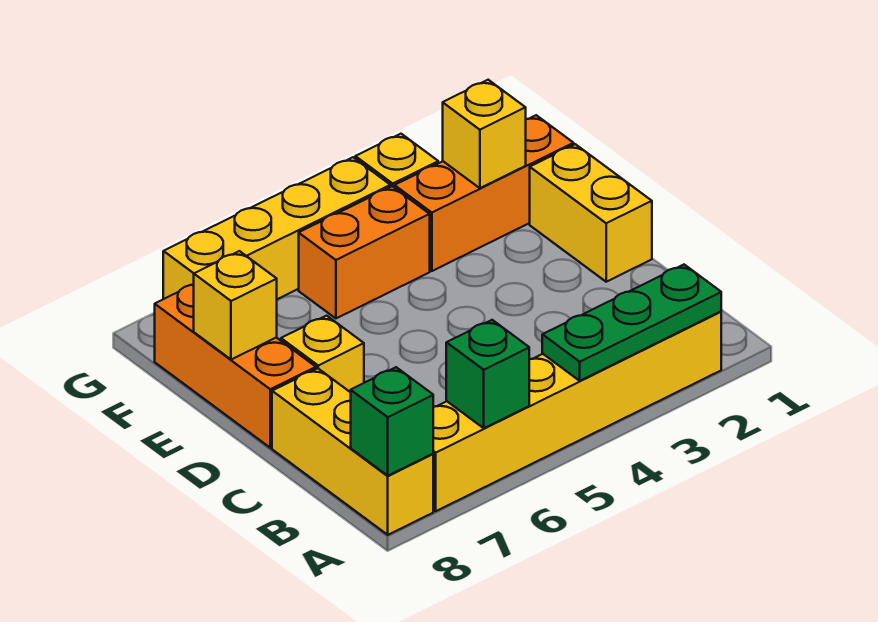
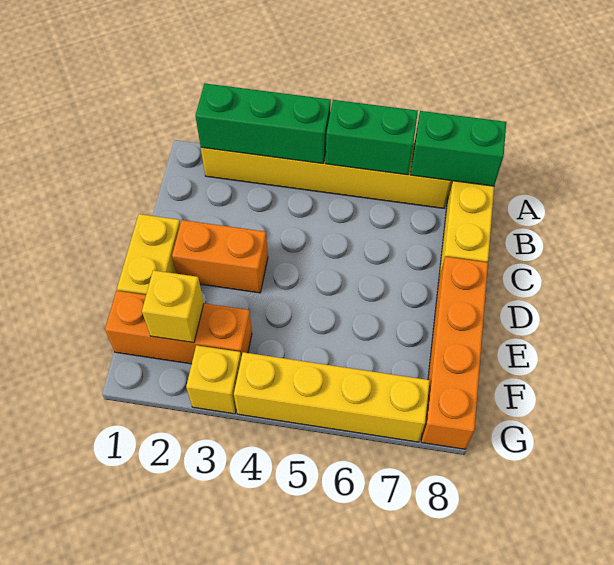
green 1x3 plate [542,265,721,381] -> green 1x3 brick [195,83,331,164]
green 1x1 brick [446,320,529,428] -> green 1x2 brick [326,100,418,175]
green 1x1 brick [351,367,433,476] -> green 1x2 brick [410,111,506,186]
yellow 1x1 brick [281,316,364,392] -> none
orange 1x3 brick [155,285,316,448] -> orange 1x4 brick [421,257,488,449]
yellow 1x1 brick [193,251,277,360] -> none
orange 1x2 brick [299,186,430,318] -> orange 1x2 brick moved to [172,220,268,293]

